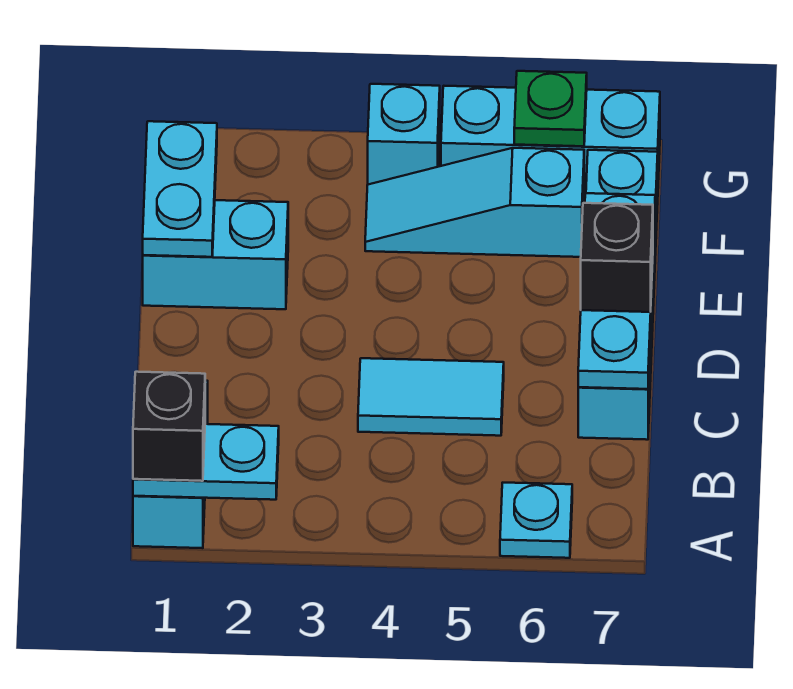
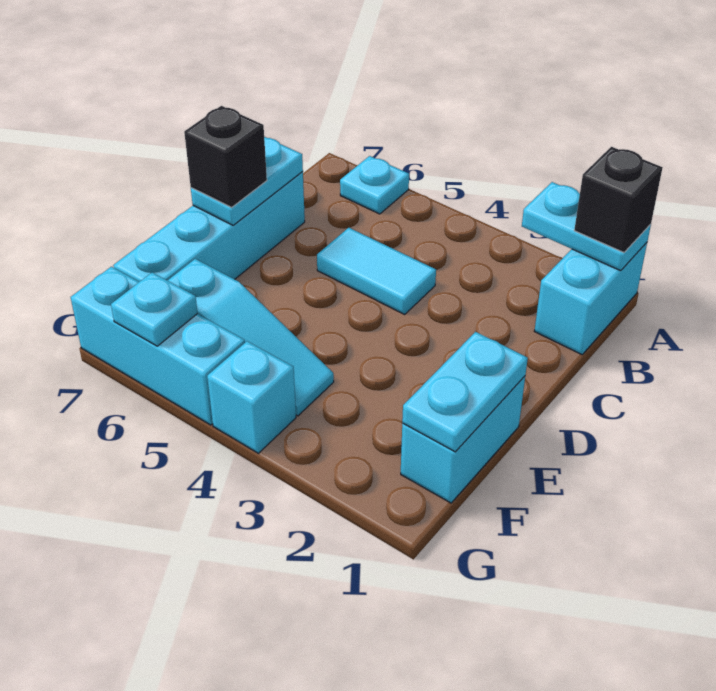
cyan 1x3 plate [578,193,655,389] -> cyan 1x2 plate [191,137,303,225]
cyan 1x2 brick [143,200,288,309] -> cyan 1x2 brick turned to [401,376,525,503]
green 1x1 plate [514,71,587,146] -> cyan 1x1 plate [111,272,198,346]

